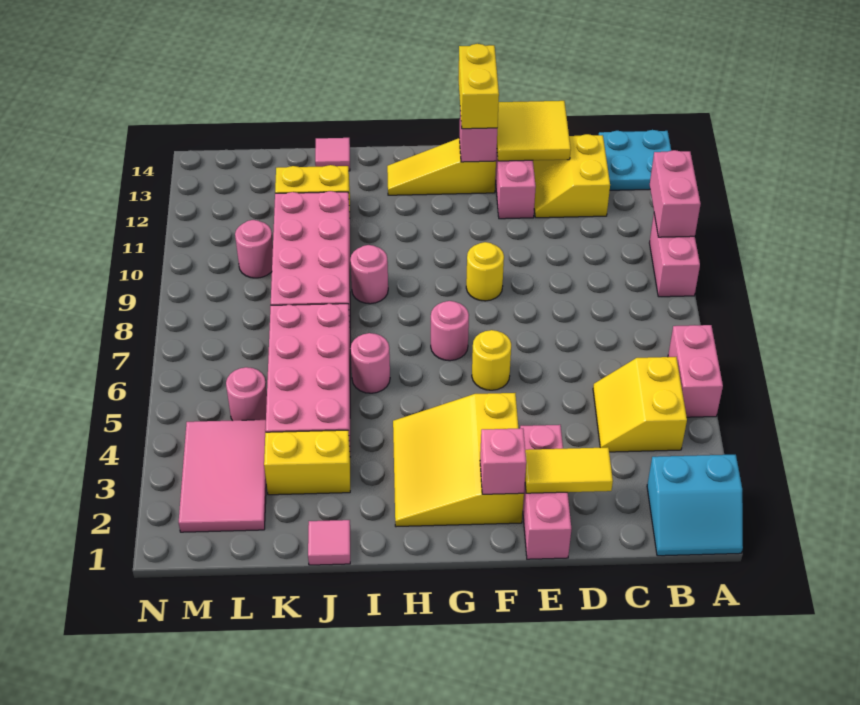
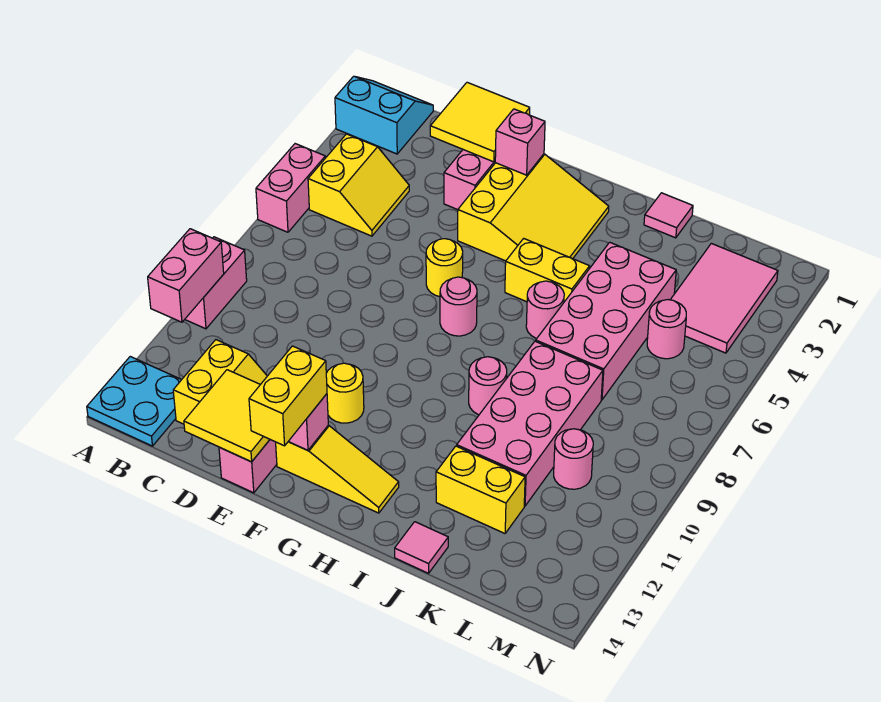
yellow 1x2 tile [525,447,613,493] -> yellow 2x2 tile [430,82,530,162]
yellow 1x1 round brick [466,242,504,301] -> yellow 1x1 round brick moved to [326,363,364,423]
yellow 1x2 brick [264,430,350,495] -> yellow 1x2 brick moved to [505,238,590,302]

